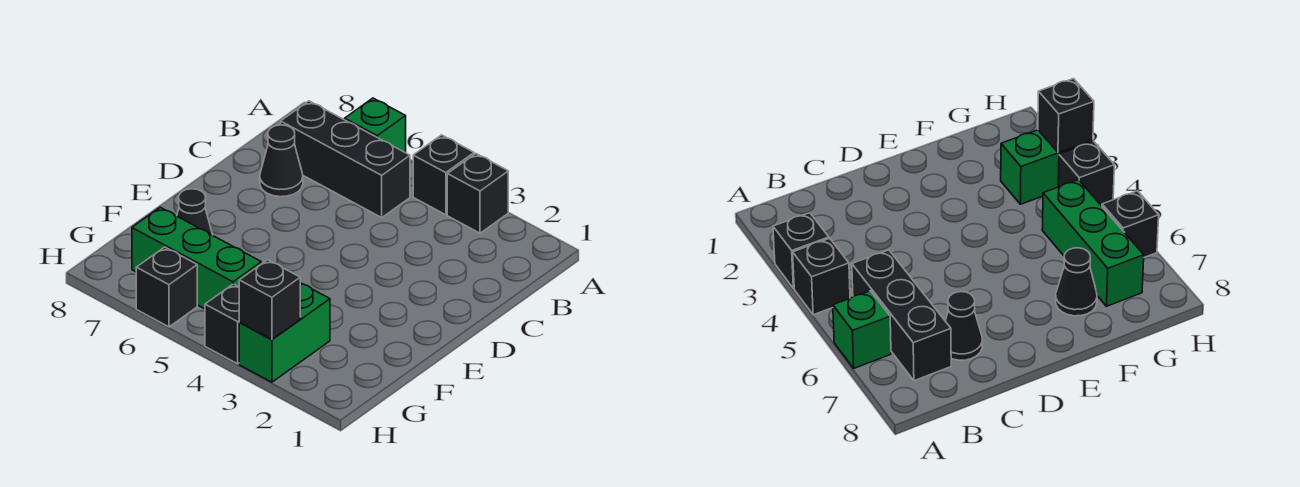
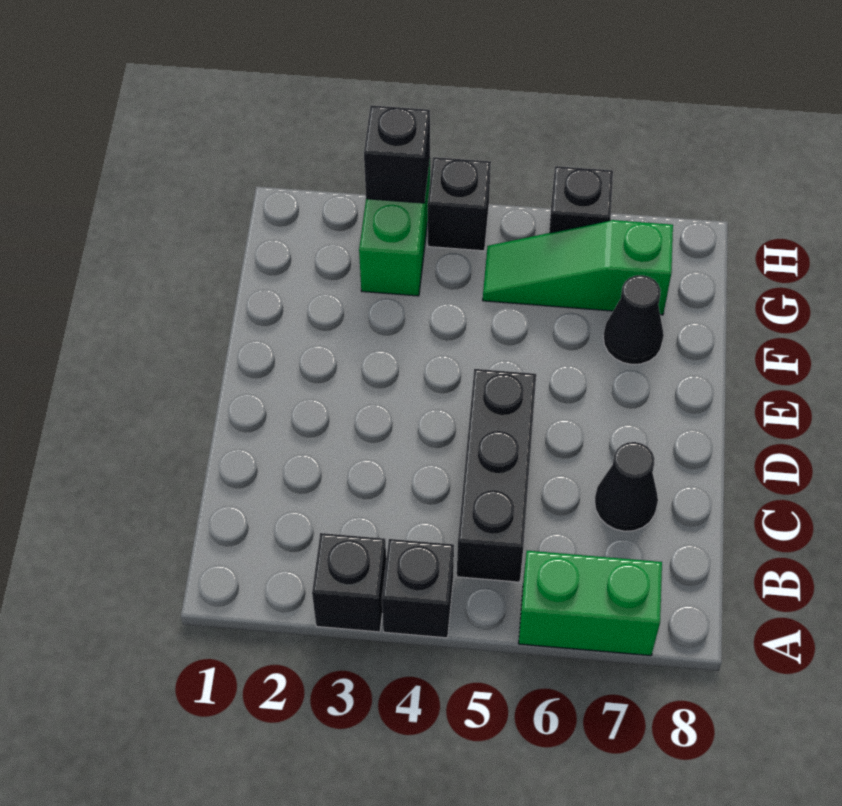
green 1x1 brick [345,98,406,153] -> green 1x2 brick [519,551,662,656]
black 1x3 brick [281,101,410,217] -> black 1x3 brick turned to [457,369,536,582]
green 1x3 brick [132,207,261,309] -> green 1x3 slope [483,220,673,315]

